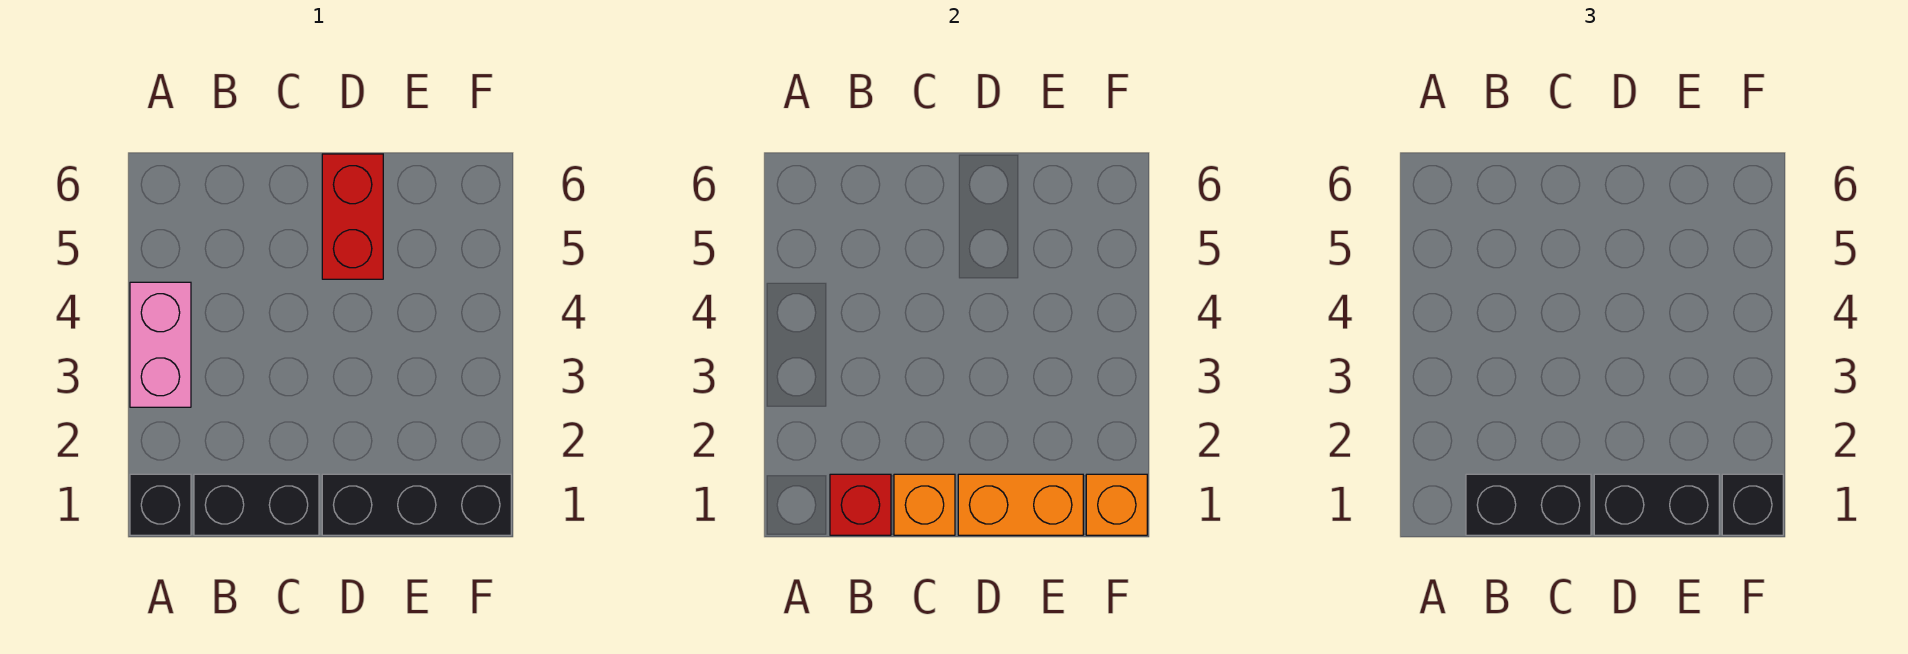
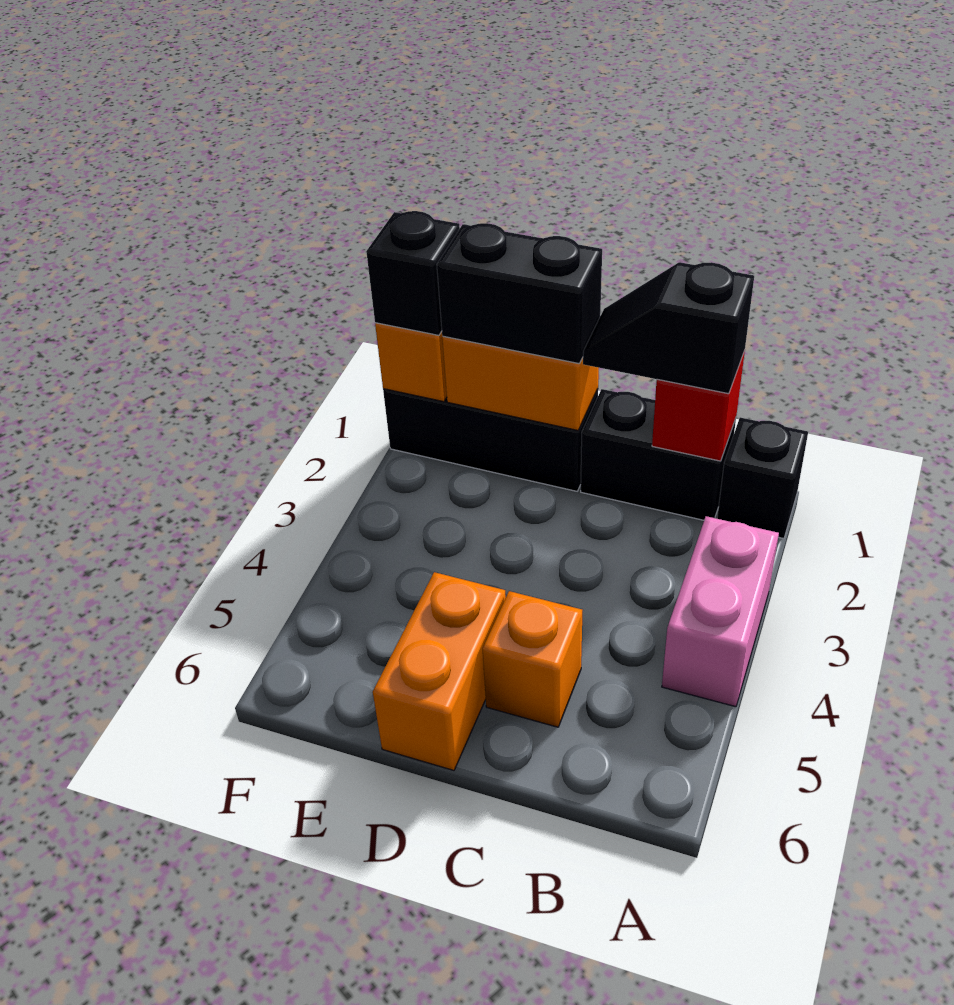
black 1x2 brick [1466,474,1591,535] -> black 1x2 slope [583,262,754,394]
orange 1x1 brick [894,474,955,535] -> orange 1x1 brick moved to [483,591,582,727]
red 1x2 brick [322,154,383,279] -> orange 1x2 brick [373,572,506,770]

